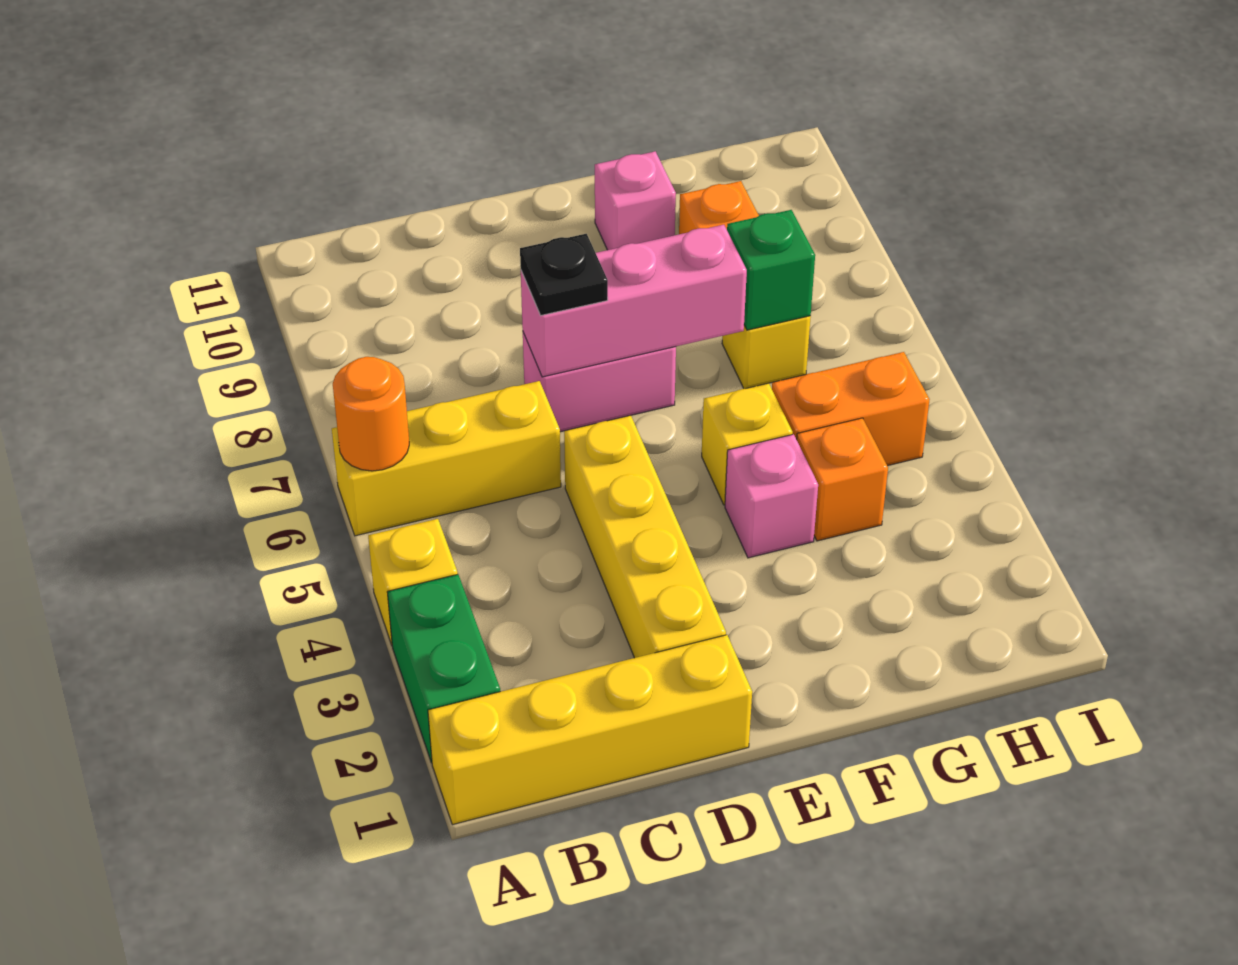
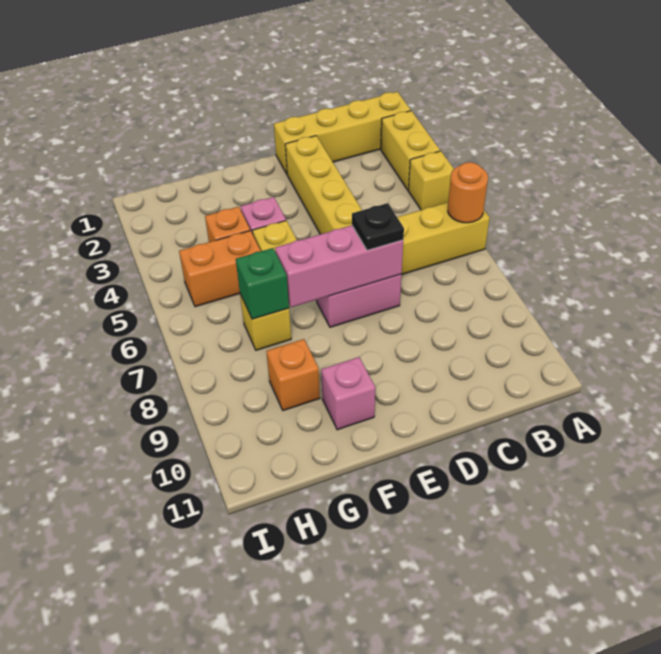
green 1x2 brick [388,574,500,763] -> yellow 1x2 brick [381,111,440,190]

